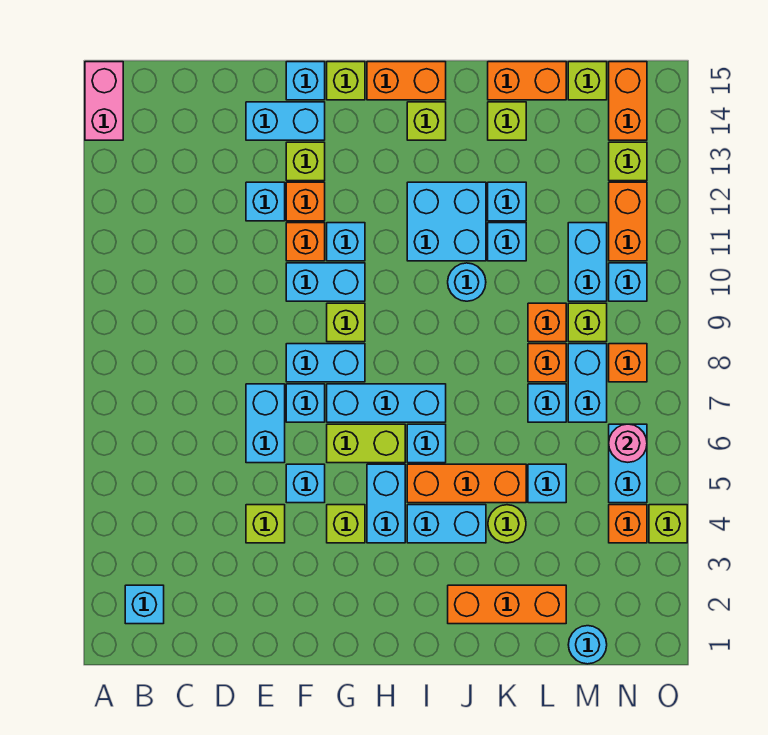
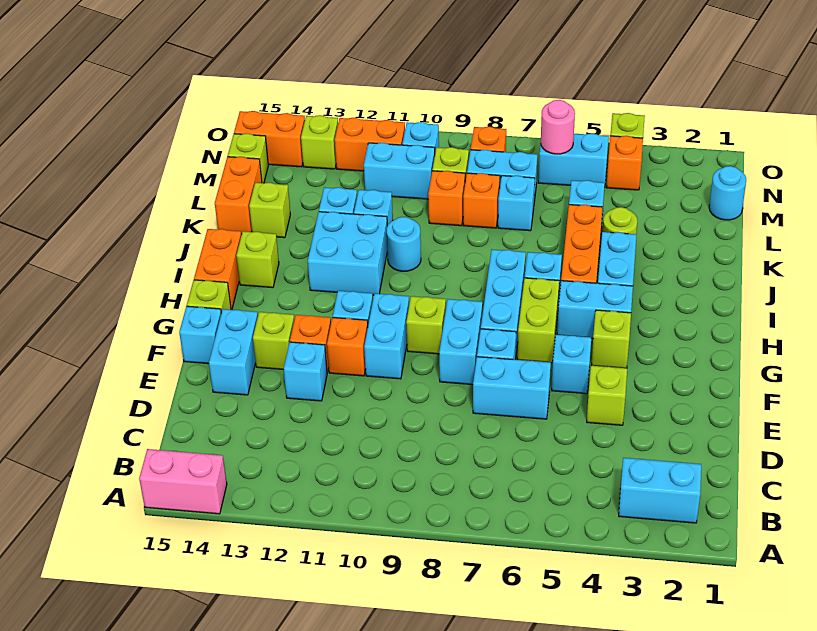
cyan 1x1 brick [125,585,164,624] -> cyan 1x2 brick [619,458,701,523]
orange 1x3 brick [448,585,566,624] -> none

